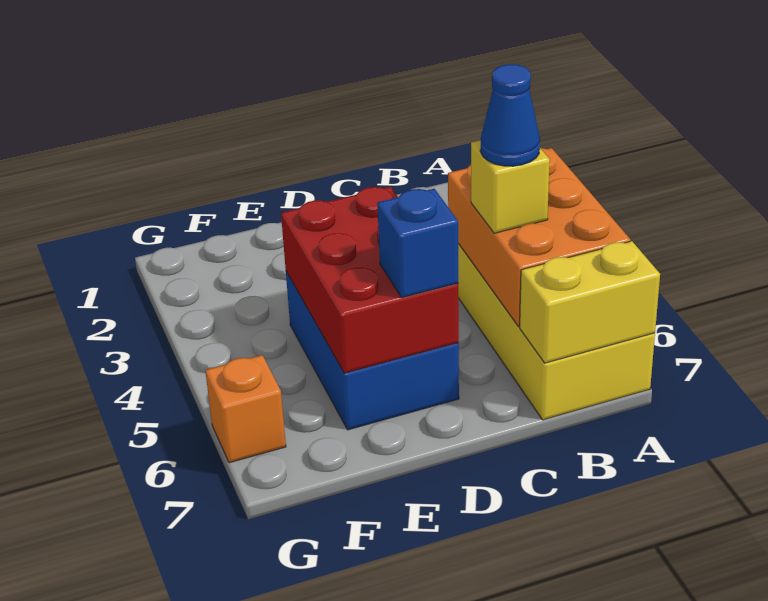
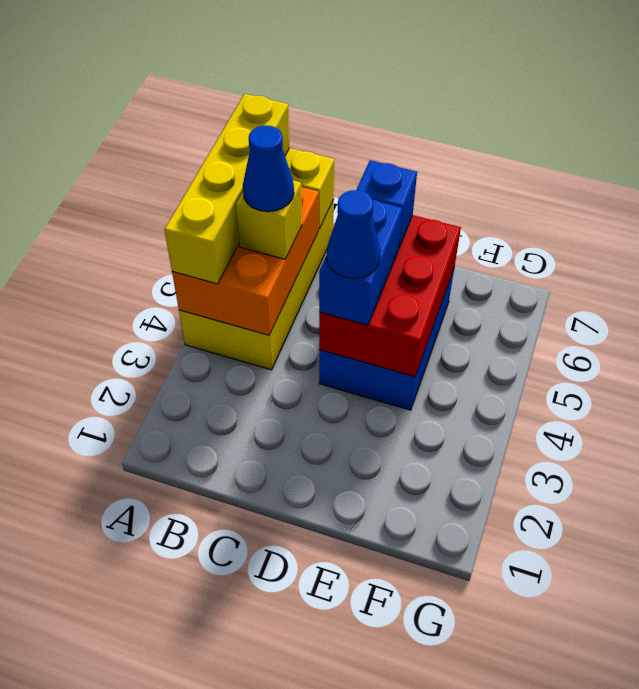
none -> yellow 1x4 brick [164,94,290,284]
none -> blue 1x2 brick [319,200,402,325]
none -> blue 1x1 cone [327,190,380,278]
orange 1x1 brick [205,355,286,463] -> none

